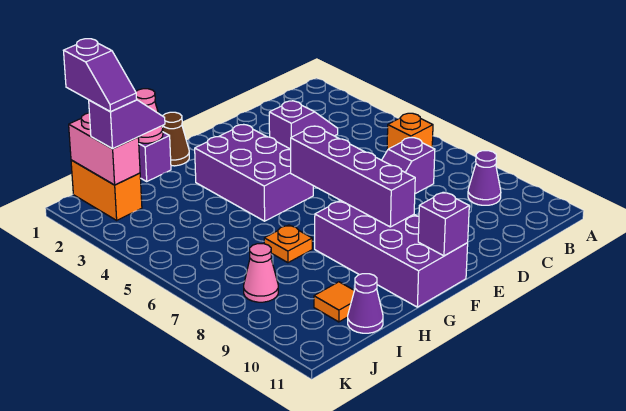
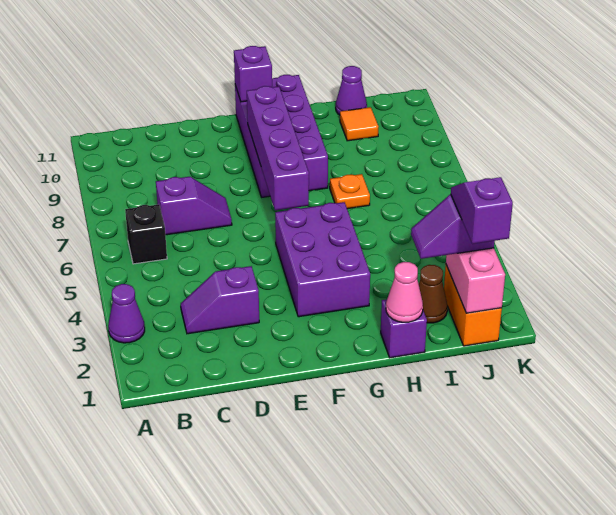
orange 1x1 brick [387,113,433,150] -> black 1x1 brick [125,204,167,264]
purple 1x1 cone [468,151,501,205] -> purple 1x1 cone moved to [108,284,145,343]
brown 1x1 cone [163,112,189,166] -> brown 1x1 cone moved to [419,265,448,323]
pink 1x1 cone [244,244,278,302] -> none

